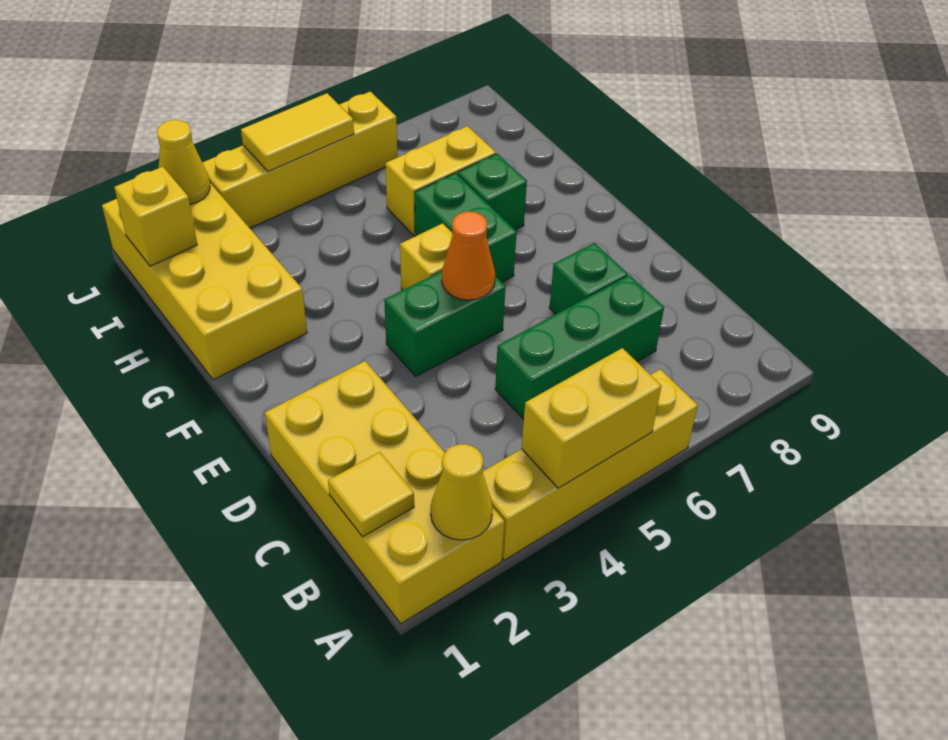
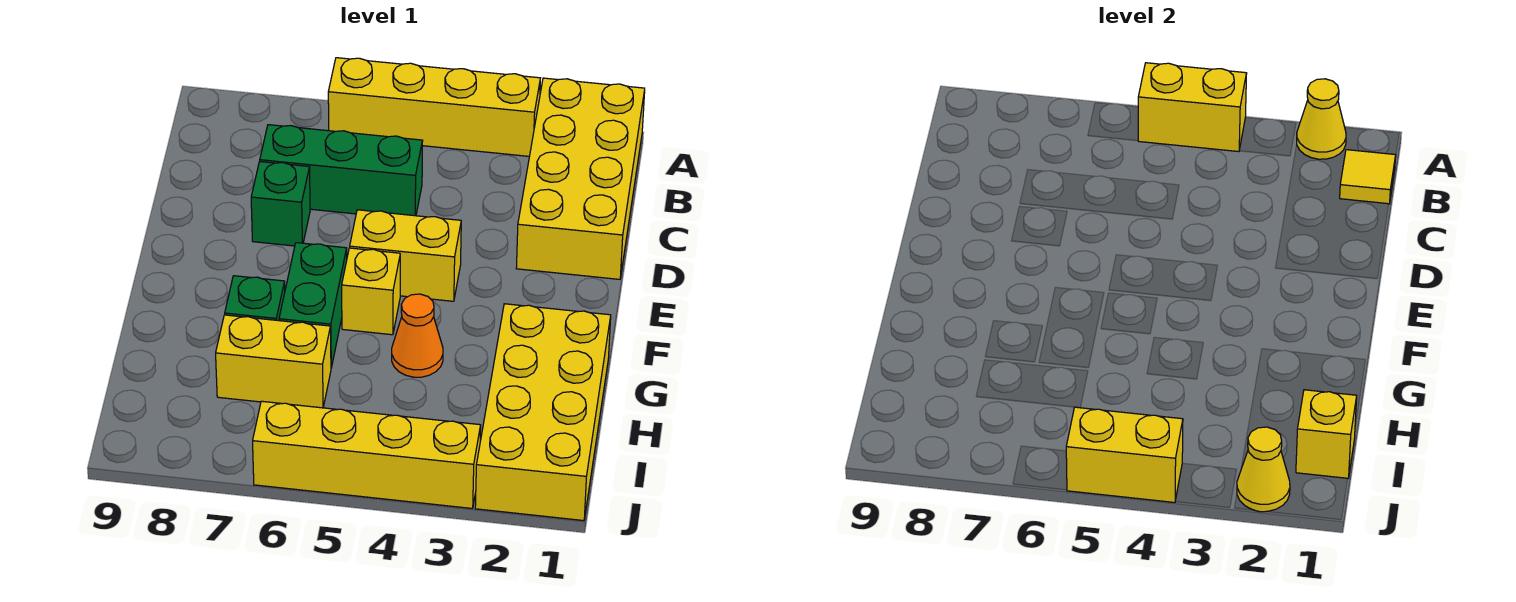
green 1x2 brick [384,271,506,376] -> yellow 1x2 brick [350,210,461,301]
orange 1x1 cone [442,212,495,300] -> orange 1x1 cone moved to [392,294,443,377]
yellow 1x2 tile [241,93,354,171] -> yellow 1x2 brick [1066,407,1183,502]

